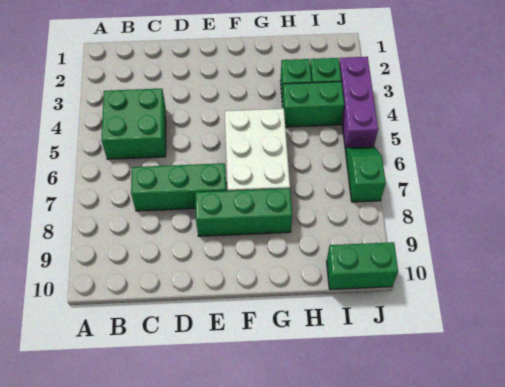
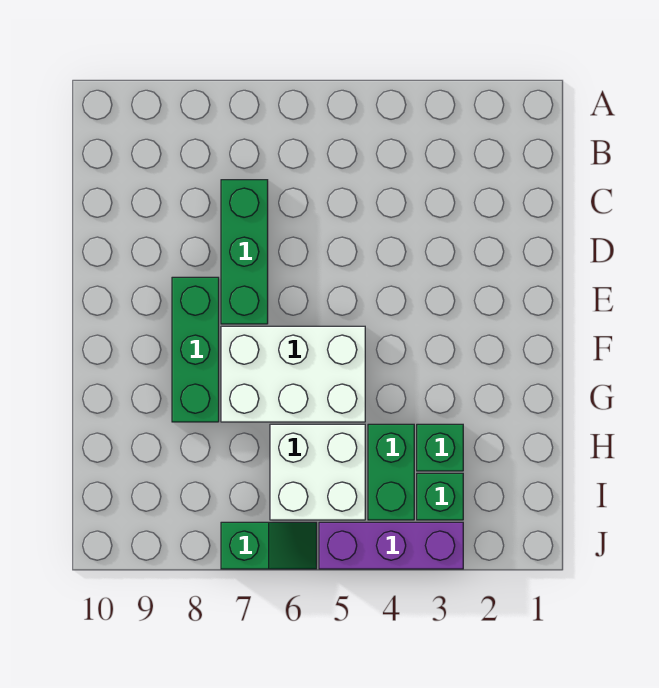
green 2x2 brick [101,89,166,159] -> none
none -> white 2x2 brick [270,424,365,520]
green 1x2 brick [327,242,398,289] -> none

